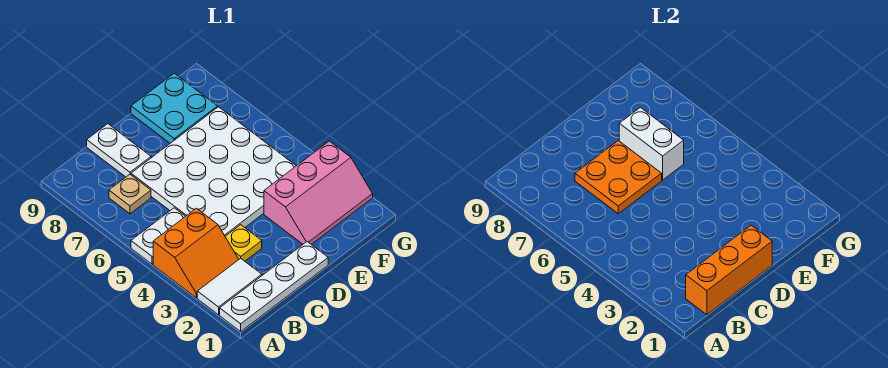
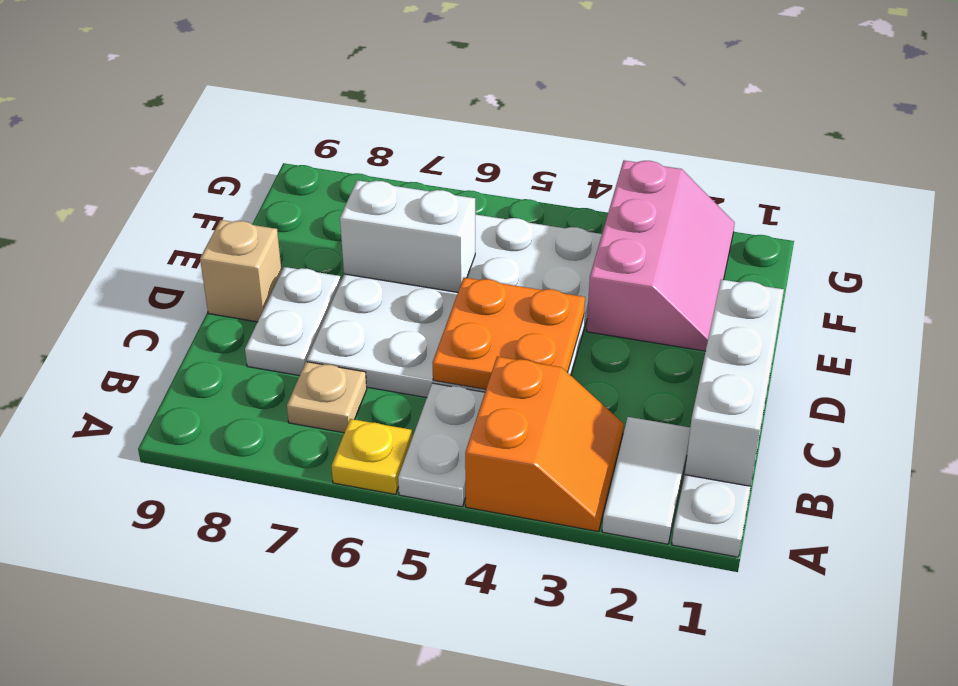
orange 1x3 brick [686,225,772,315] -> white 1x3 brick [685,279,784,486]
yellow 1x1 plate [225,225,262,261] -> yellow 1x1 plate moved to [331,419,412,495]
orange 2x2 plate [575,141,662,214] -> orange 2x2 plate moved to [432,278,585,389]
white 1x2 plate [87,124,151,177] -> white 1x2 plate turned to [245,267,341,376]
none -> tan 1x1 brick [200,220,282,322]
cyan 2x2 plate [131,73,218,143] -> none

